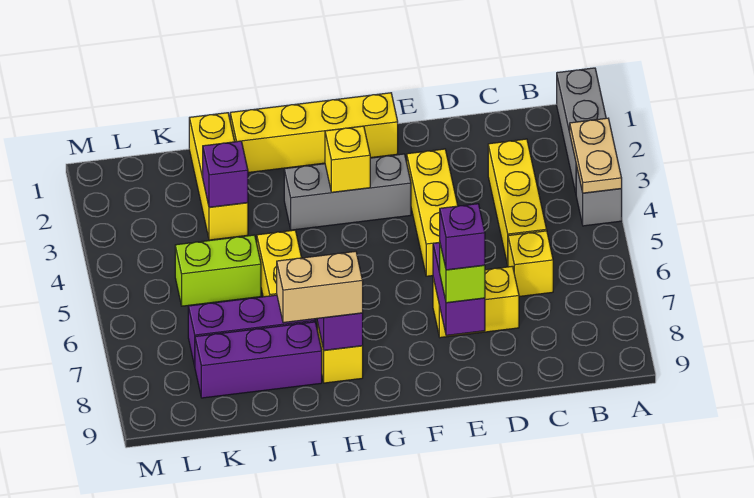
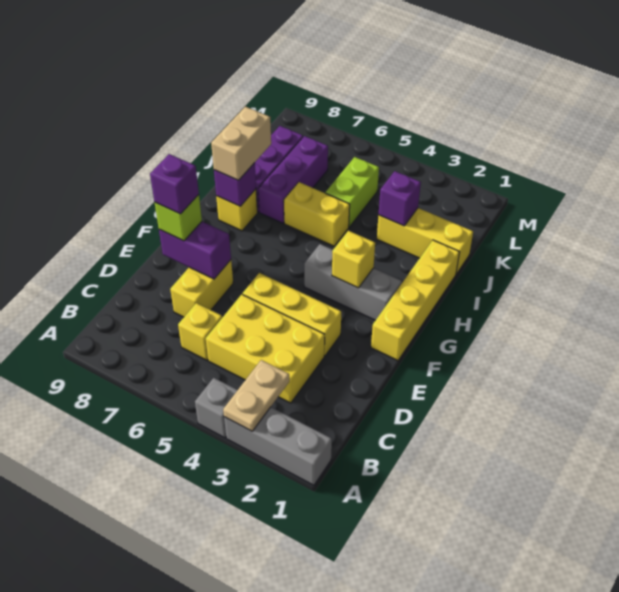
tan 1x2 plate [570,118,622,193] -> tan 1x2 plate turned to [223,360,289,431]
yellow 1x3 brick [488,139,547,265] -> yellow 2x3 brick [206,294,325,403]
grey 1x3 brick [284,154,411,230] -> grey 1x3 brick turned to [304,244,402,320]

